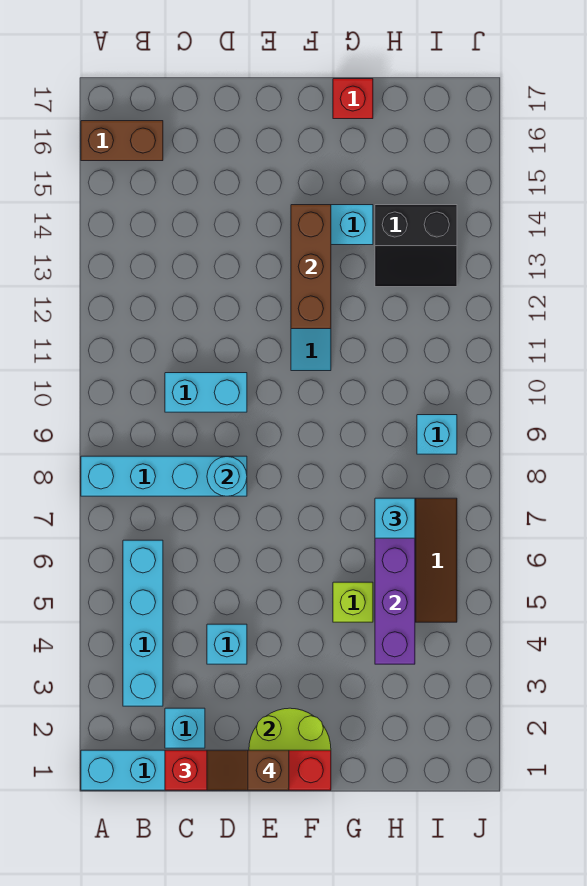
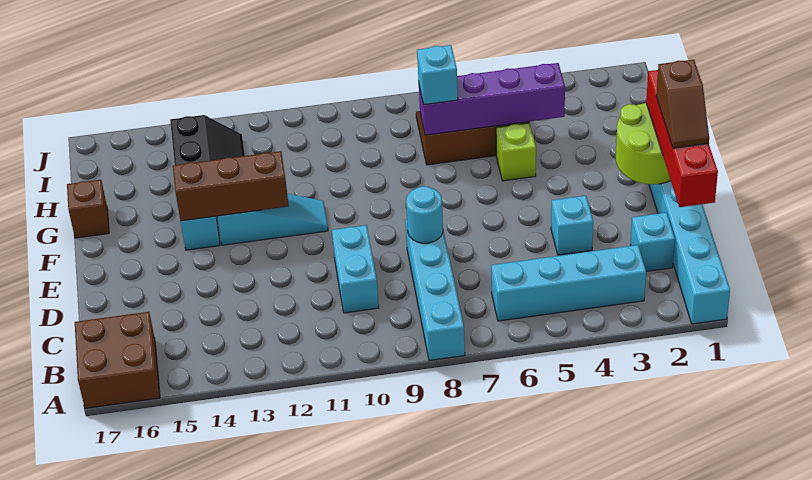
brown 1x2 brick [81,121,163,161] -> brown 2x2 brick [75,312,160,408]
red 1x1 brick [333,79,373,119] -> brown 1x1 brick [67,180,109,238]
cyan 1x1 brick [417,415,457,454] -> none

